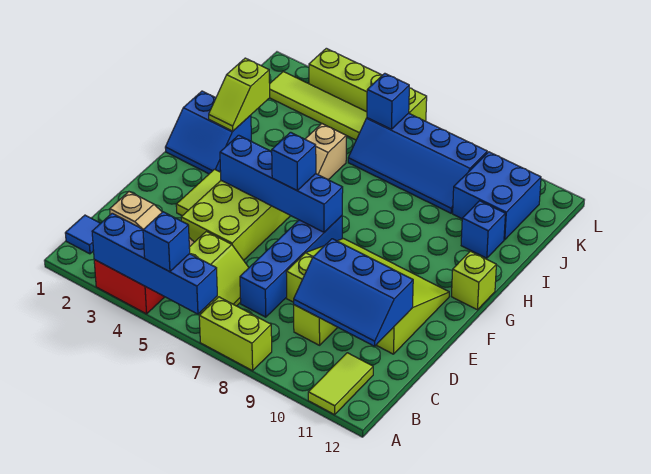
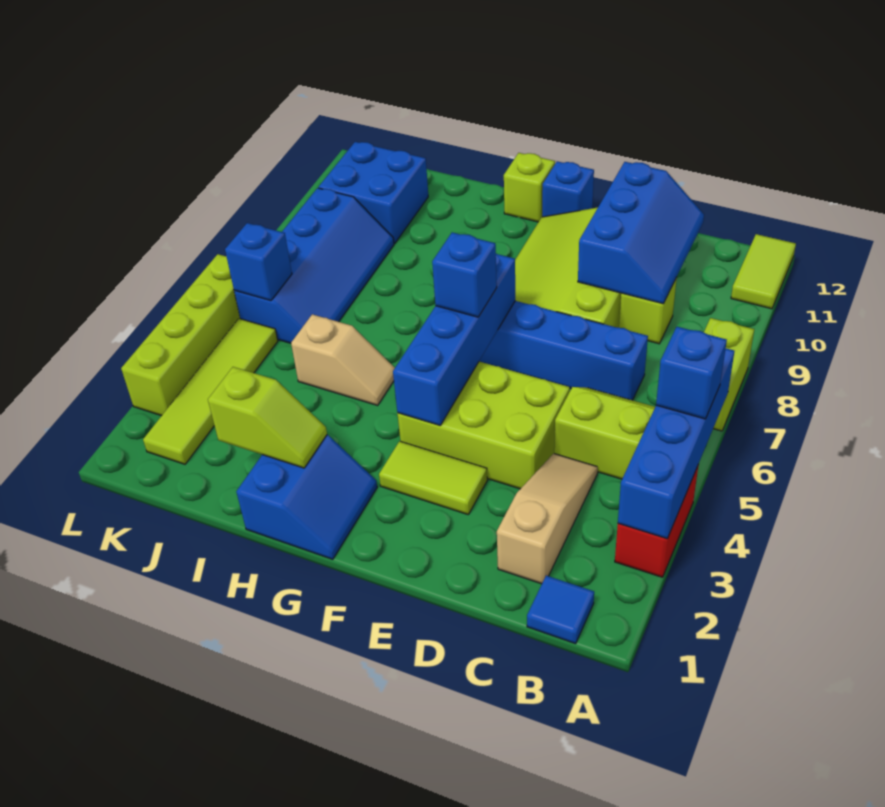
lime 1x2 tile [308,353,373,415] -> lime 1x2 tile turned to [731,234,796,309]
blue 1x1 brick [461,201,505,258] -> blue 1x1 brick moved to [542,161,594,217]

